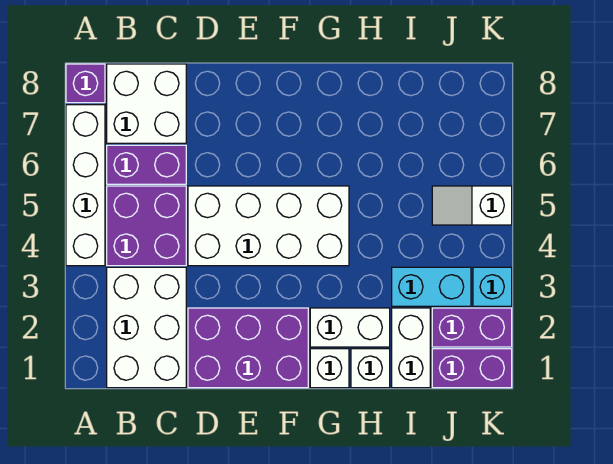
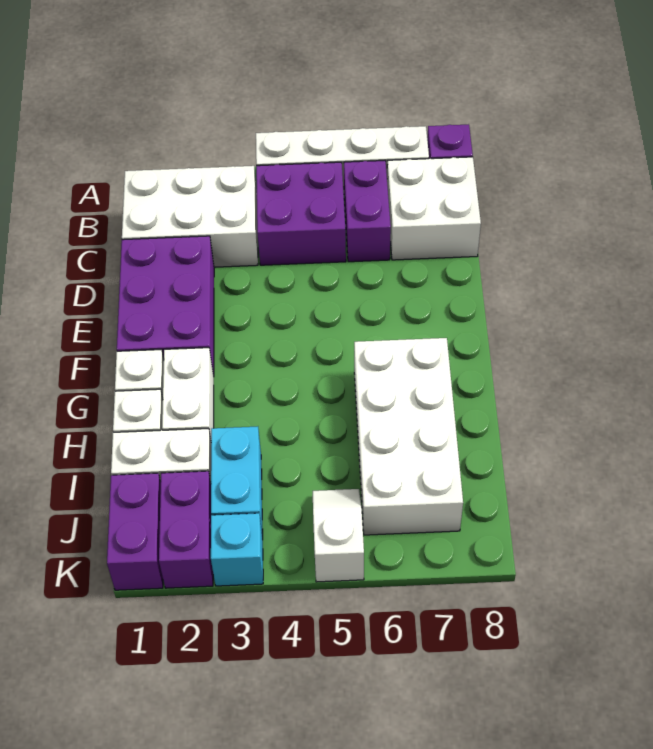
white 2x4 brick [188,186,349,266] -> white 2x4 brick moved to [354,338,463,535]

